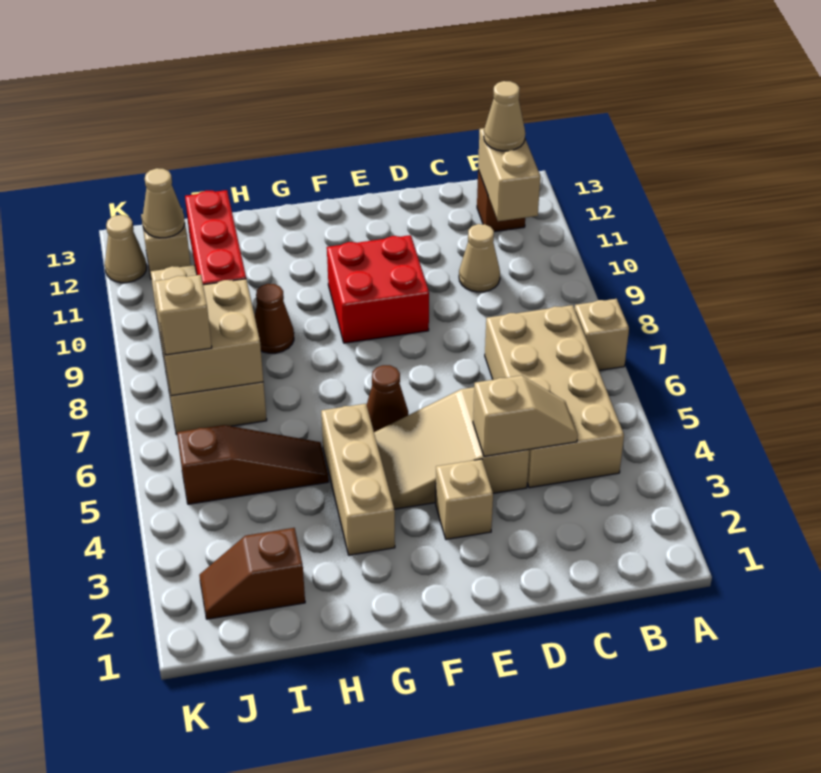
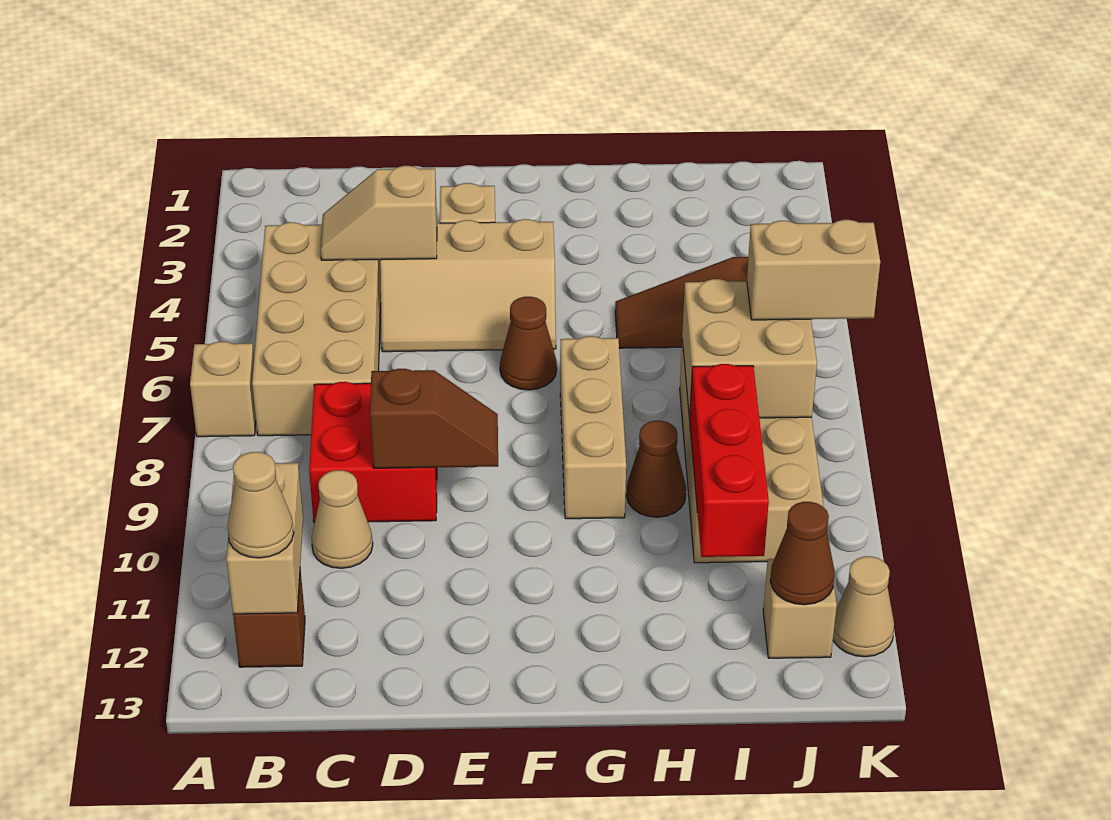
tan 2x3 slope [374,387,529,509] -> tan 2x3 slope turned to [380,219,556,352]
red 2x2 brick [327,235,429,343] -> red 2x2 brick moved to [309,382,437,523]
tan 1x3 brick [321,404,395,555] -> tan 1x3 brick moved to [560,336,626,519]
brown 1x2 slope [199,528,305,619] -> brown 1x2 slope moved to [370,369,498,468]
tan 1x1 brick [154,275,212,355] -> tan 1x2 brick [747,220,880,320]
tan 1x1 cone [142,168,185,238] -> brown 1x1 cone [770,502,835,605]

